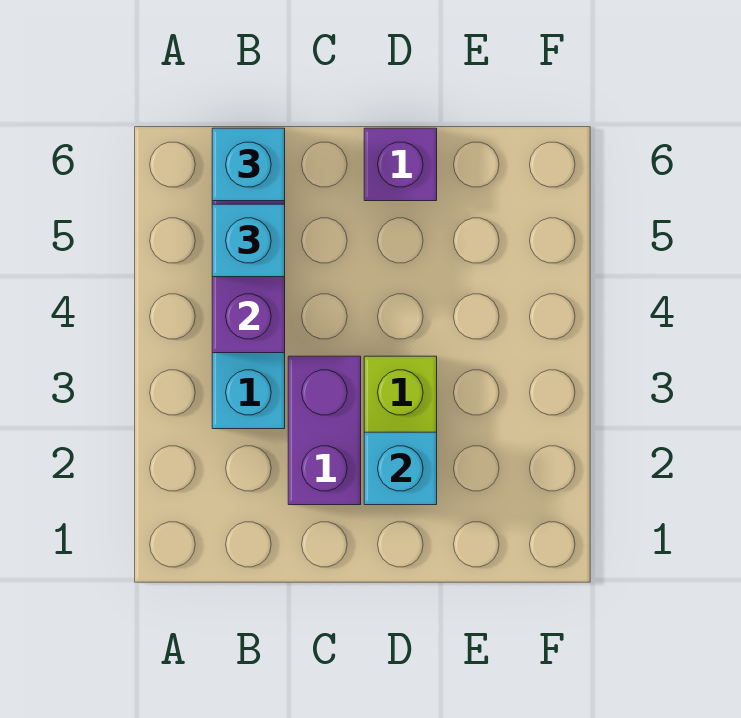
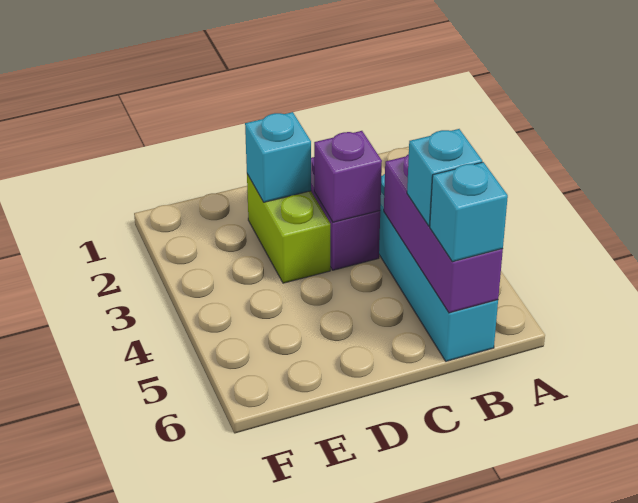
purple 1x1 brick [364,128,437,201] -> purple 1x1 brick moved to [314,131,382,222]

